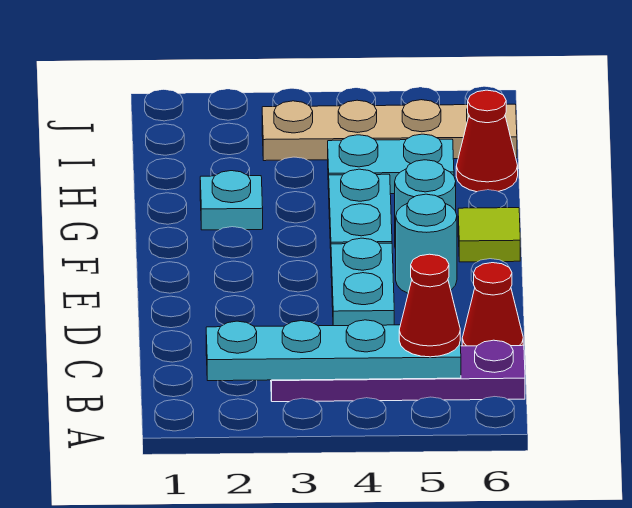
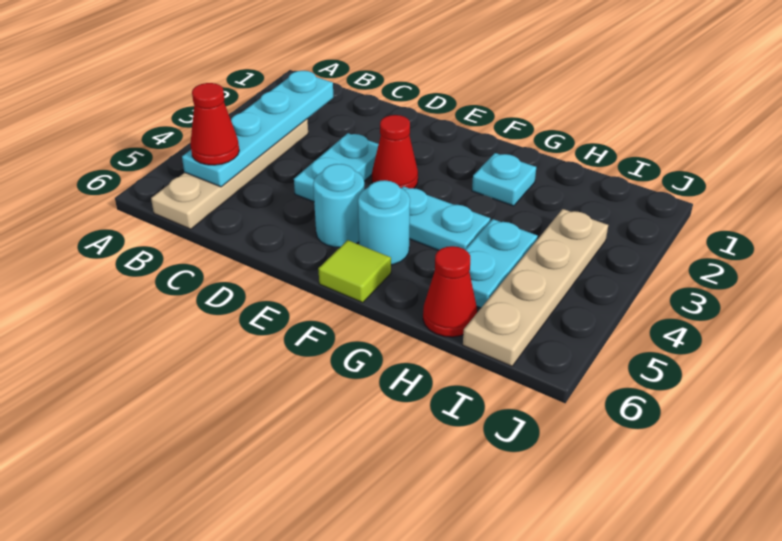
purple 1x4 plate [271,340,525,402] -> tan 1x4 plate [151,119,308,229]
red 1x1 cone [462,263,523,346] -> red 1x1 cone moved to [372,115,418,188]
cyan 1x2 plate [331,238,394,326] -> cyan 1x2 plate turned to [294,133,379,202]

